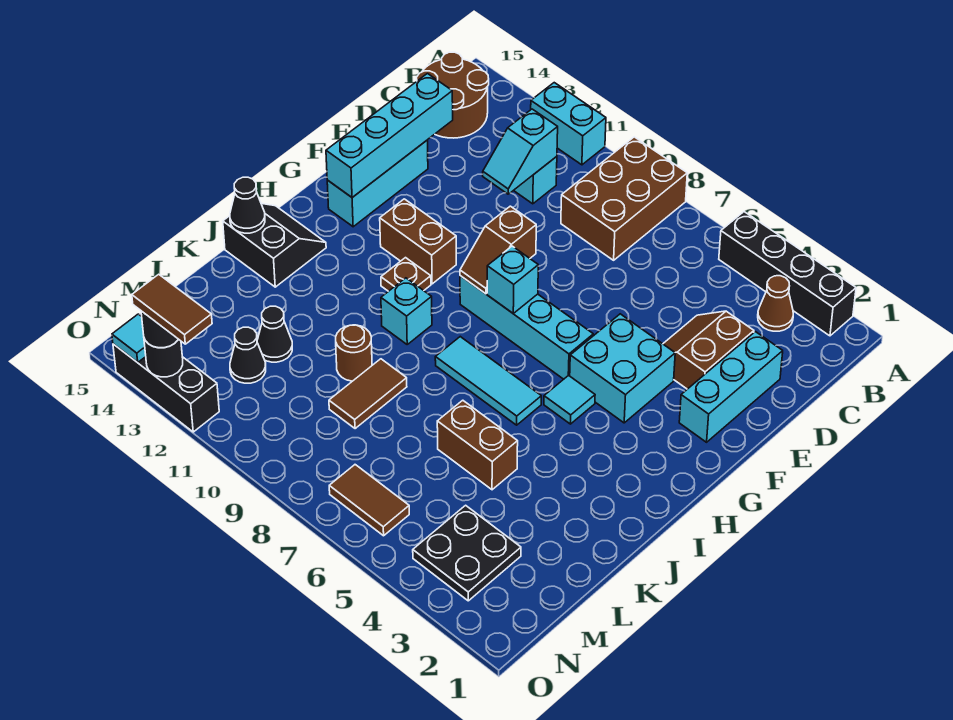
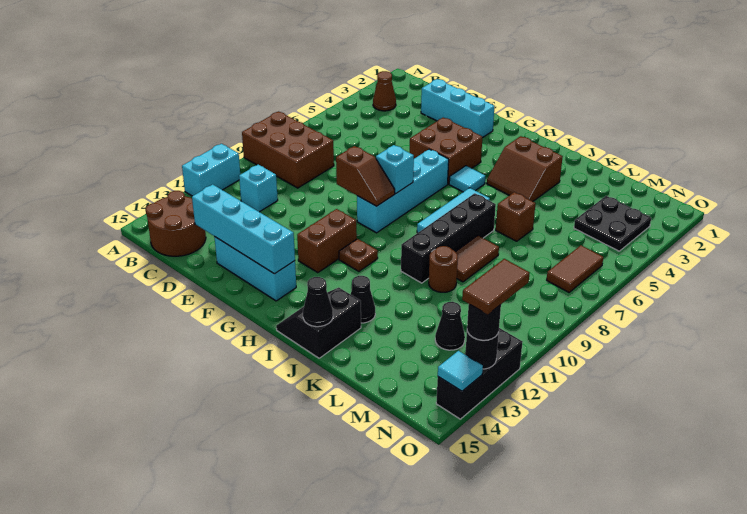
black 1x4 brick [719,212,856,336] -> black 1x4 brick moved to [401,193,496,283]
cyan 1x2 slope [483,109,558,194] -> none
brown 2x2 slope [663,311,754,389] -> brown 2x2 slope moved to [487,136,563,201]
cyan 2x2 brick [570,314,675,423] -> brown 2x2 brick [410,118,483,184]
cyan 1x1 brick [381,278,432,344] -> none
brown 1x2 brick [437,400,518,490] -> brown 1x1 brick [496,192,536,241]
brown 1x2 tile [329,359,407,429] -> brown 1x2 tile turned to [456,236,499,282]
black 1x1 cone [257,306,292,362] -> black 1x1 cone moved to [351,276,375,323]

